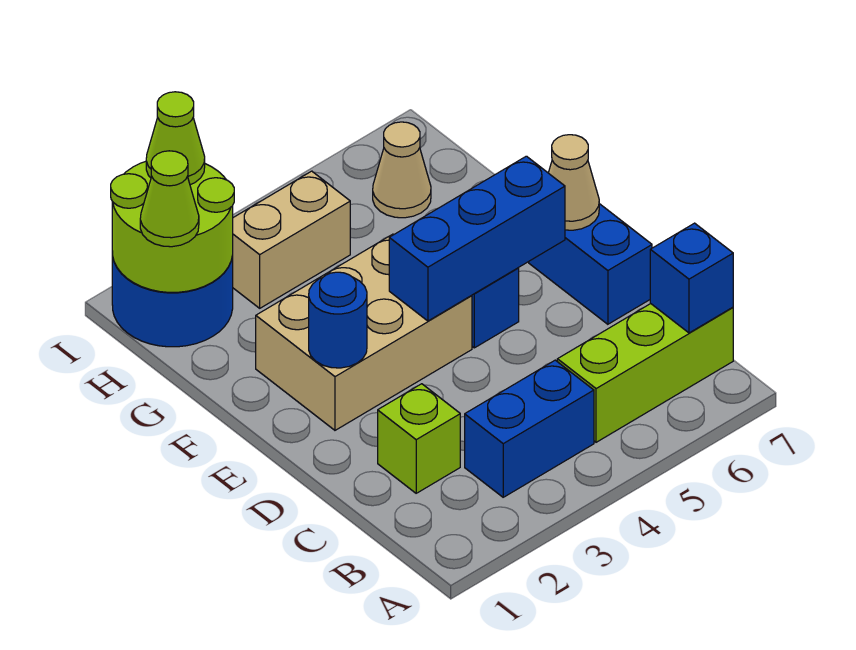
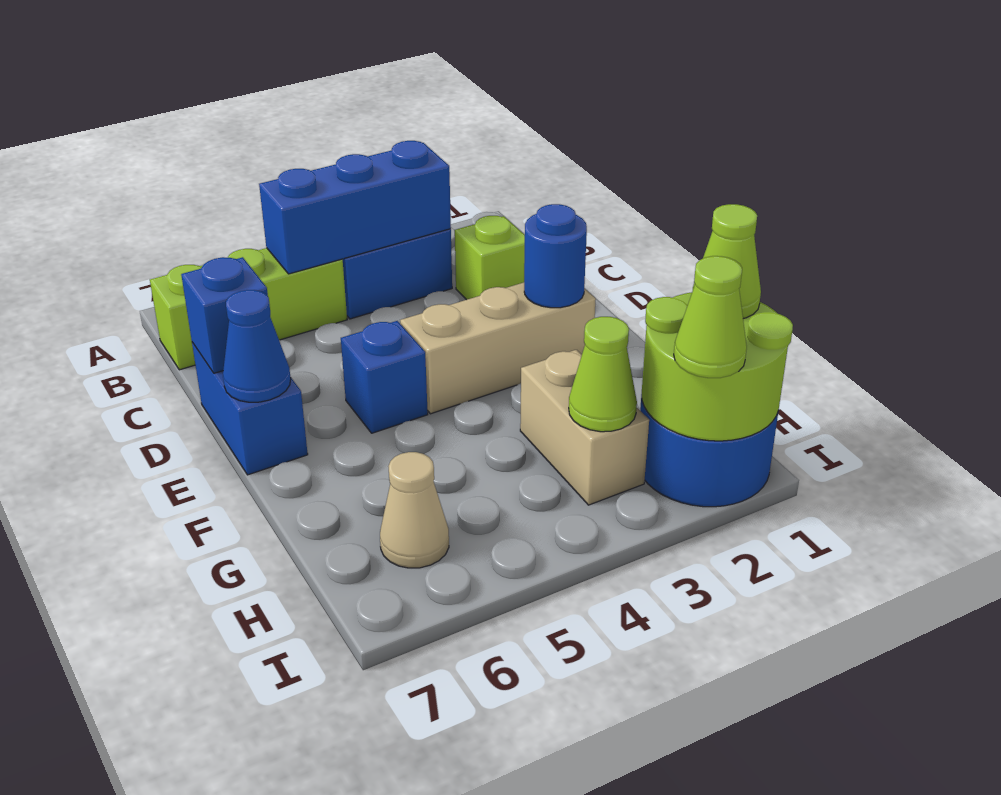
blue 1x1 brick [650,223,733,333] -> blue 1x1 brick moved to [181,257,268,373]
tan 2x3 brick [256,234,472,430] -> tan 1x3 brick [400,283,596,414]
blue 1x3 brick [389,156,565,321] -> blue 1x3 brick moved to [259,141,451,274]
tan 1x1 cone [549,135,599,230] -> blue 1x1 cone [223,290,291,402]
tan 1x2 brick [232,171,350,308] -> tan 1x2 brick turned to [520,350,649,505]
none -> lime 1x1 cone [569,317,637,432]

